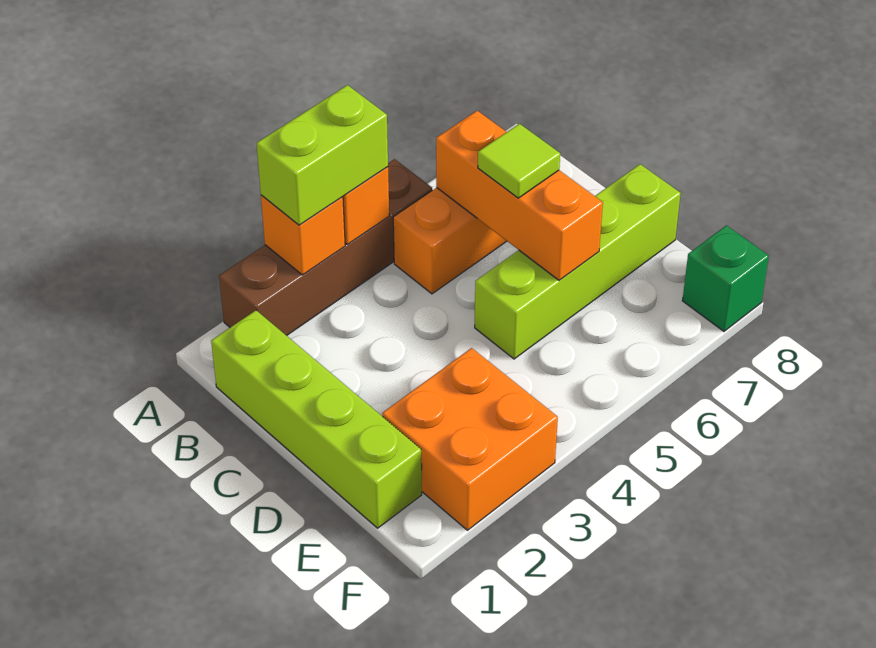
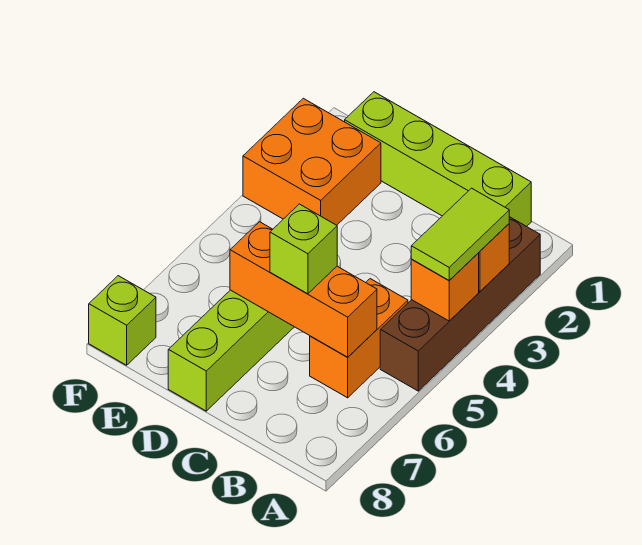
lime 1x2 brick [257,85,388,225] -> lime 1x2 tile [411,188,509,280]
lime 1x1 tile [478,124,560,198] -> lime 1x1 brick [270,204,337,294]
green 1x1 brick [682,225,769,331] -> lime 1x1 brick [89,276,156,365]

